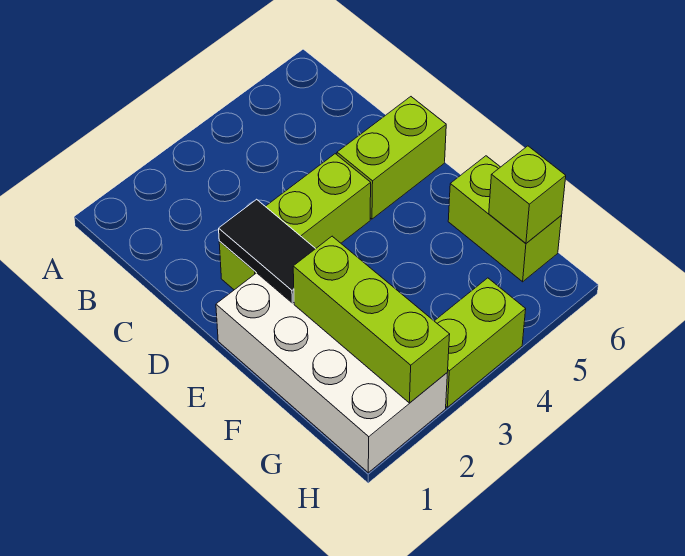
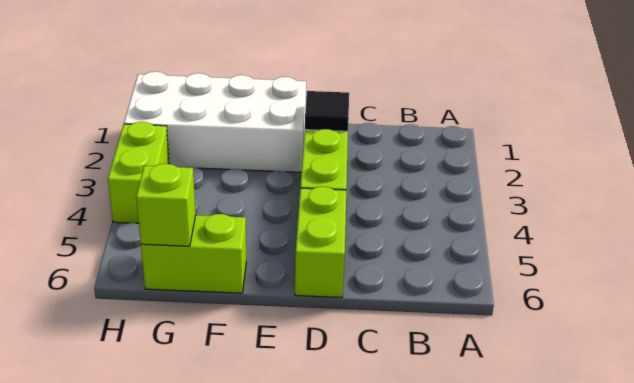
black 1x2 tile [219,199,315,303] -> black 1x1 tile [305,91,349,131]
lime 1x3 brick [293,236,450,403] -> none

